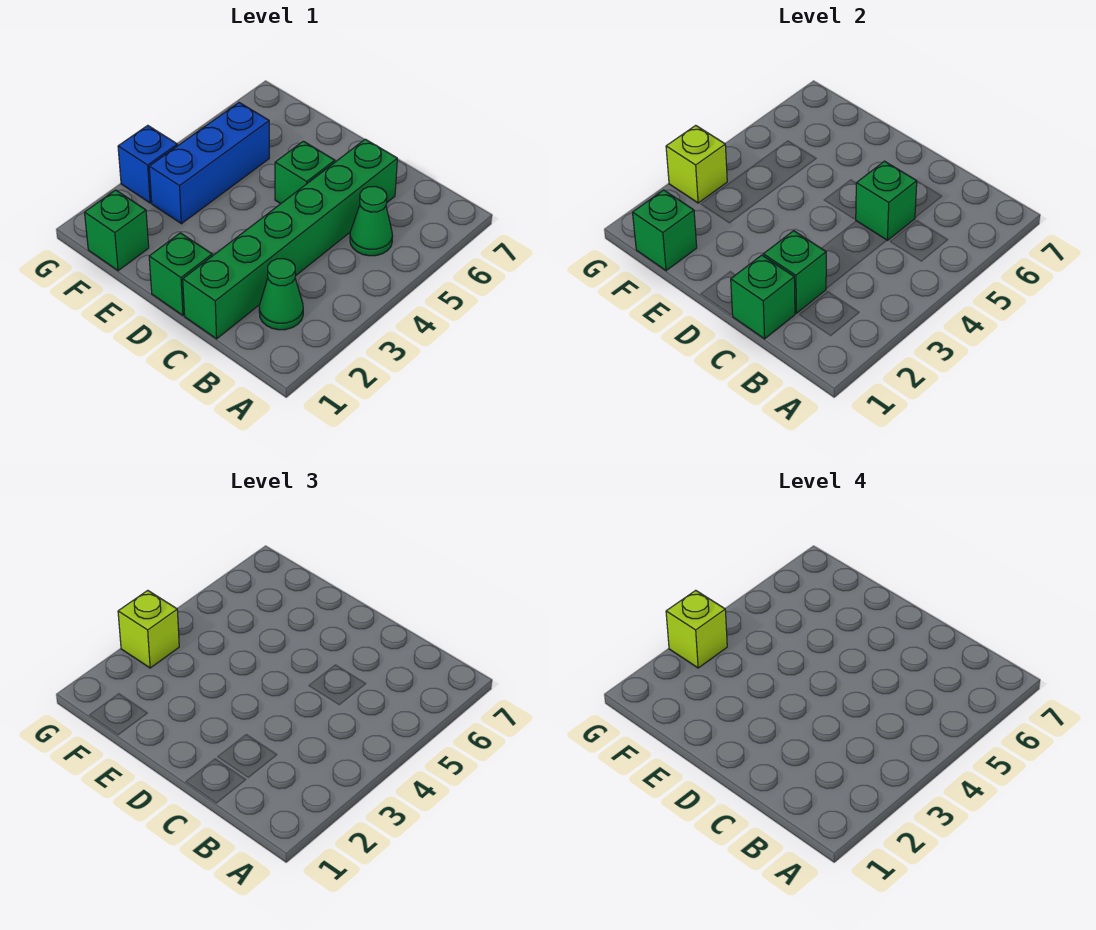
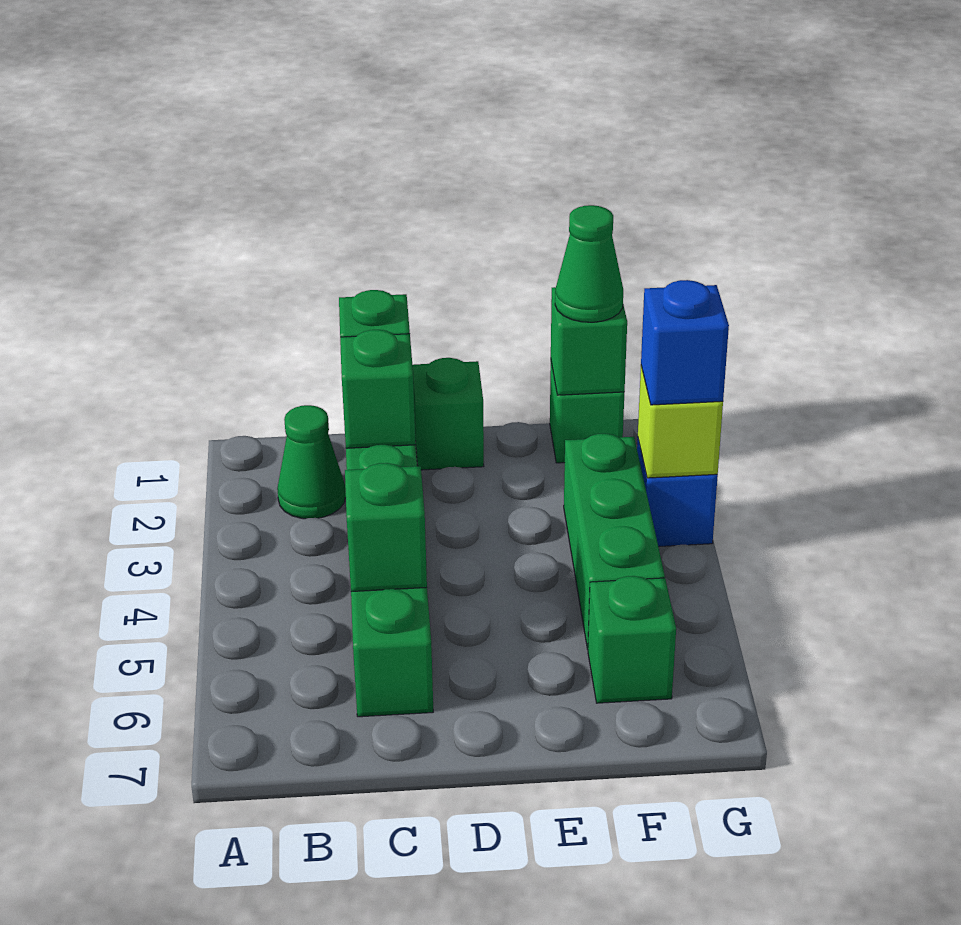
green 1x1 cone [350,186,393,256] -> green 1x1 cone moved to [555,205,623,322]
green 1x1 brick [275,141,335,204] -> green 1x1 brick moved to [588,576,676,703]
blue 1x3 brick [149,103,269,224] -> green 1x3 brick [564,434,665,649]
lime 1x1 brick [118,590,179,668] -> blue 1x1 brick [641,280,729,405]
lime 1x1 brick [666,590,727,668] -> none

